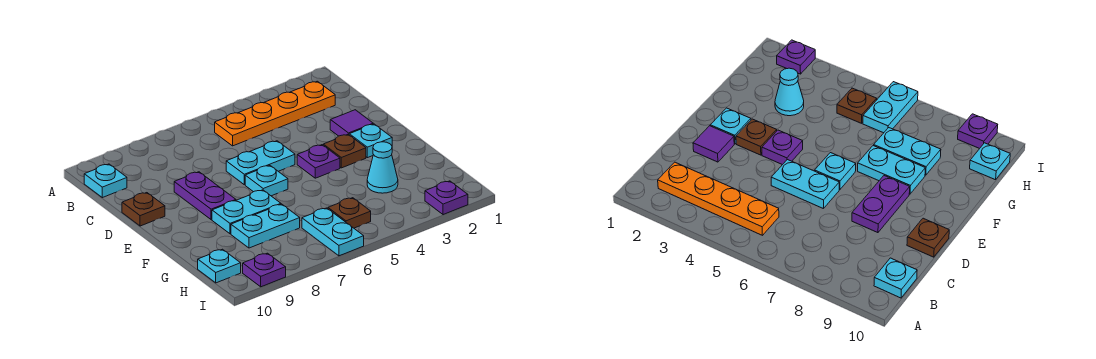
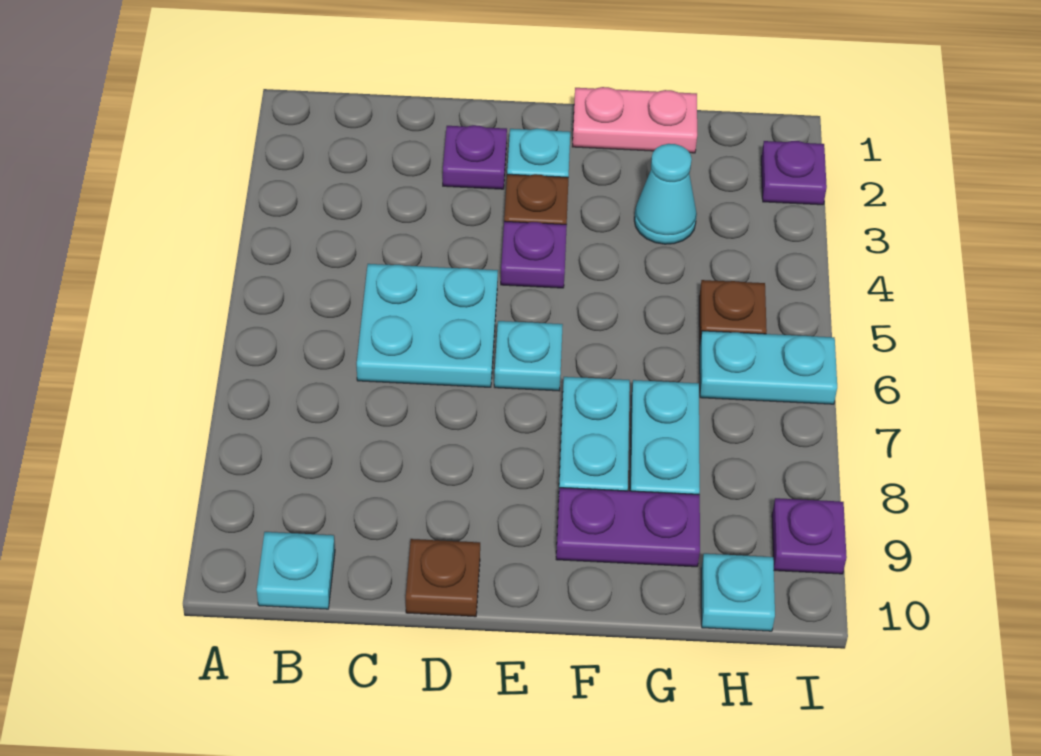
orange 1x4 plate [215,81,335,146] -> none
purple 1x1 tile [330,110,373,136] -> purple 1x1 plate [443,125,507,189]
cyan 1x2 plate [226,141,295,185] -> cyan 2x2 plate [357,264,498,387]
purple 1x2 plate [174,172,236,220] -> purple 1x2 plate moved to [556,488,700,567]
none -> pink 1x2 plate [572,87,697,153]

